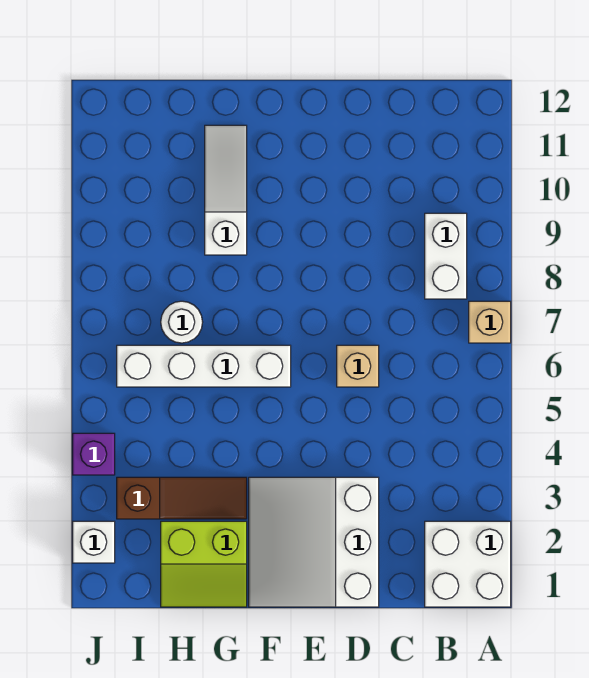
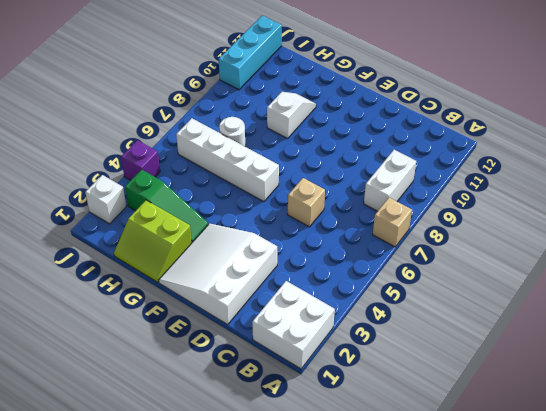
brown 1x3 slope [117,477,247,519] -> green 1x3 slope [125,170,209,242]
white 1x3 slope [205,125,247,255] -> white 1x2 slope [267,92,316,139]
none -> cyan 1x3 brick [219,16,282,90]

